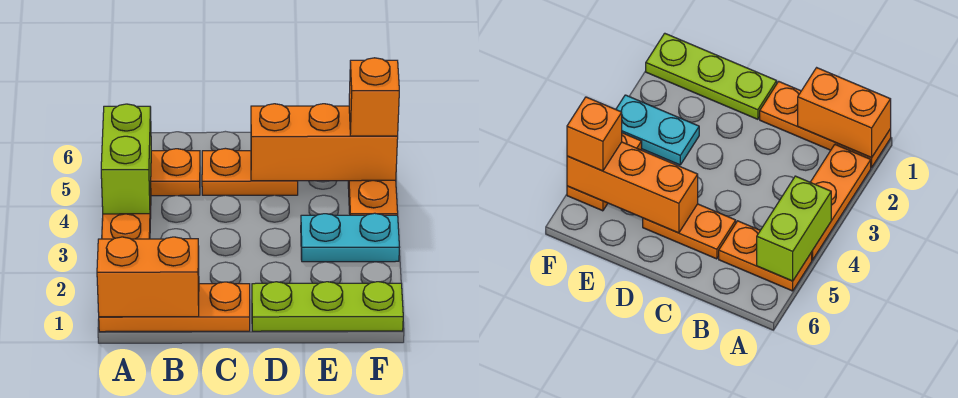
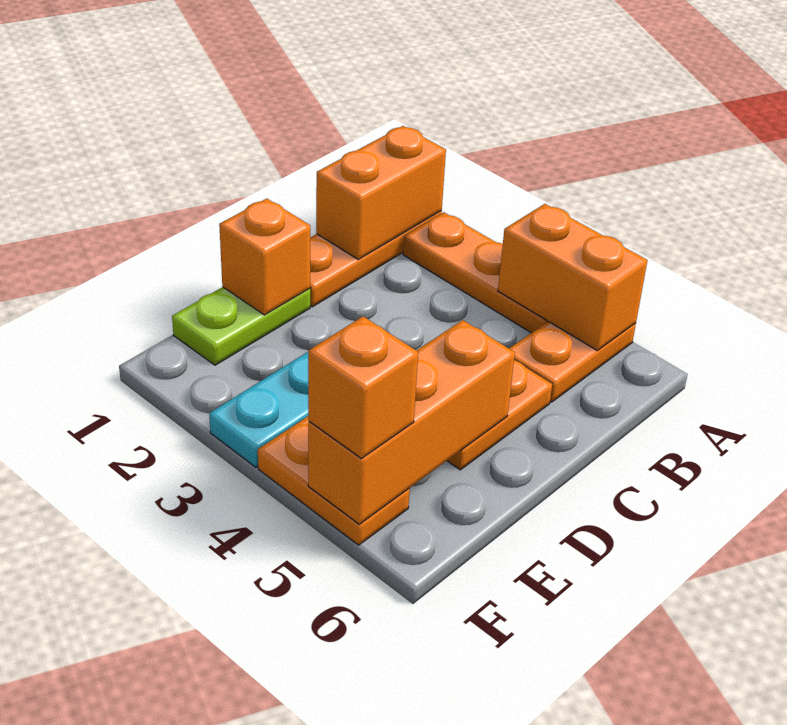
lime 1x2 brick [101,104,151,214] -> orange 1x2 brick [498,204,648,350]
lime 1x3 plate [252,282,403,331] -> lime 1x2 plate [172,287,310,365]
none -> orange 1x1 brick [219,199,310,315]

